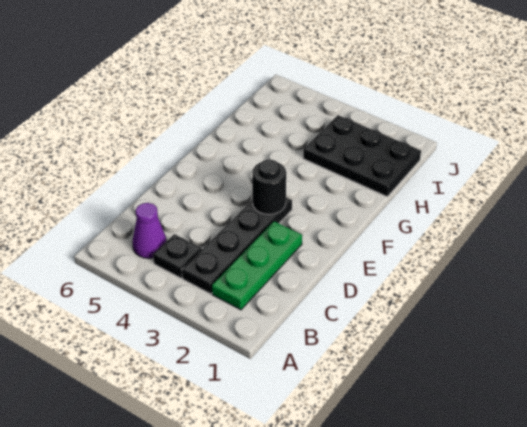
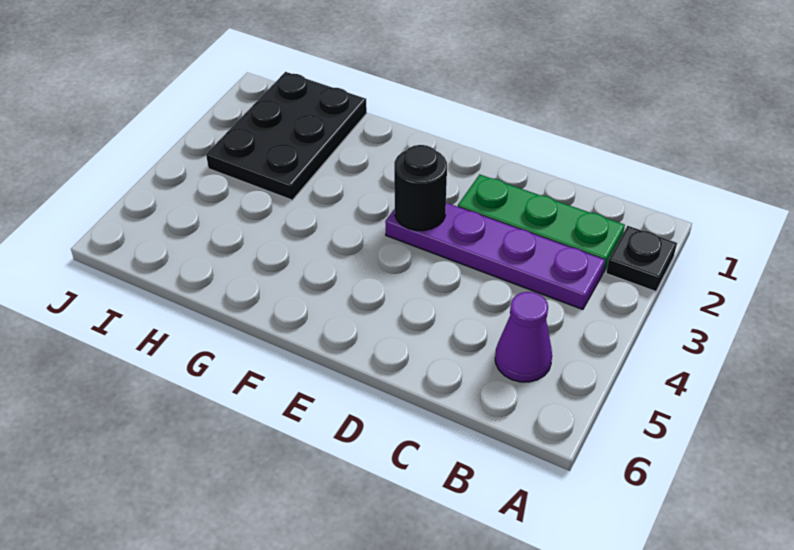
black 1x4 plate [182,198,292,294] -> purple 1x4 plate [385,203,605,309]
black 1x1 plate [153,234,202,278] -> black 1x1 plate moved to [606,226,677,292]

